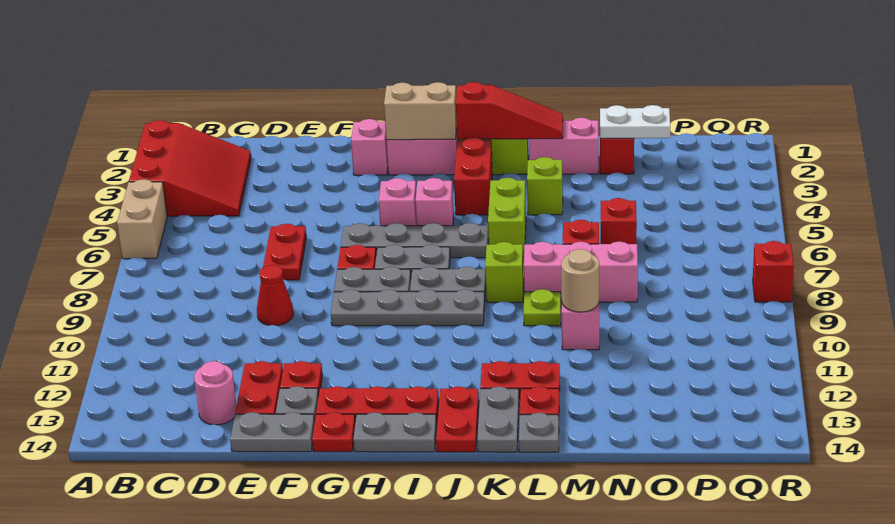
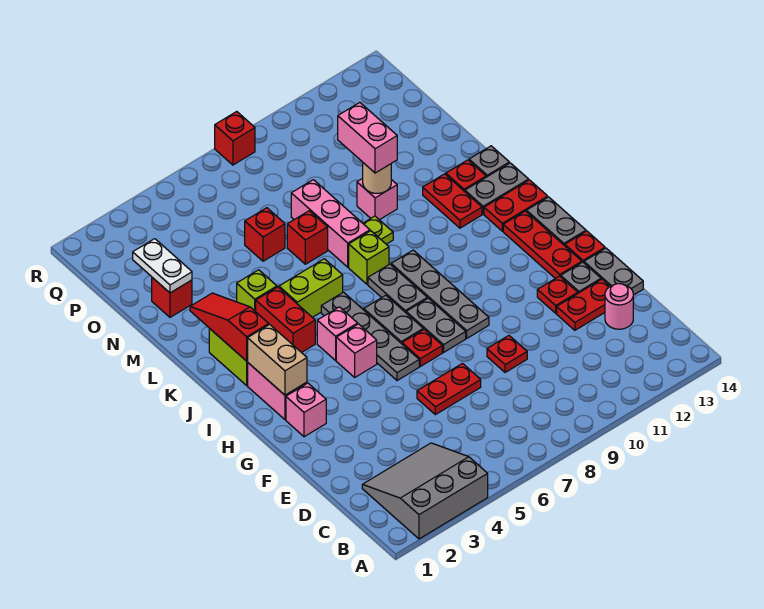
red 3x3 slope [129,120,251,216] -> grey 3x3 slope [362,443,488,539]
tan 1x2 brick [117,179,167,259] -> none
red 1x1 cone [257,265,293,326] -> red 1x1 plate [487,336,527,372]
red 1x2 brick [454,138,492,215] -> red 1x2 brick turned to [256,287,315,353]
pink 1x2 brick [529,118,598,174] -> pink 1x2 brick moved to [338,102,397,173]

